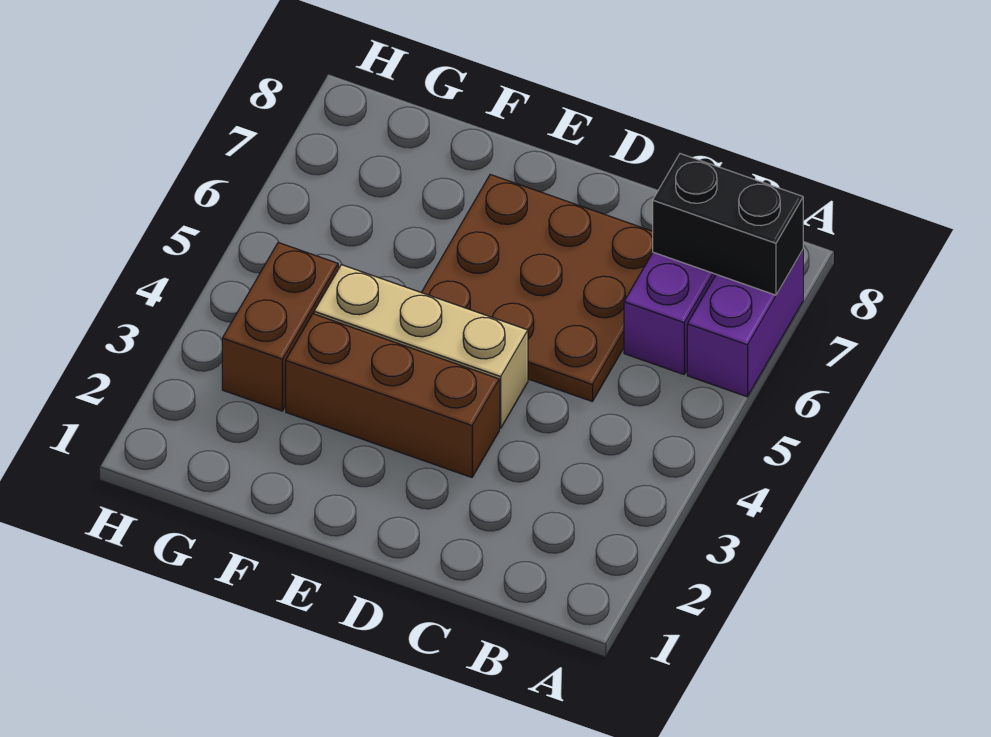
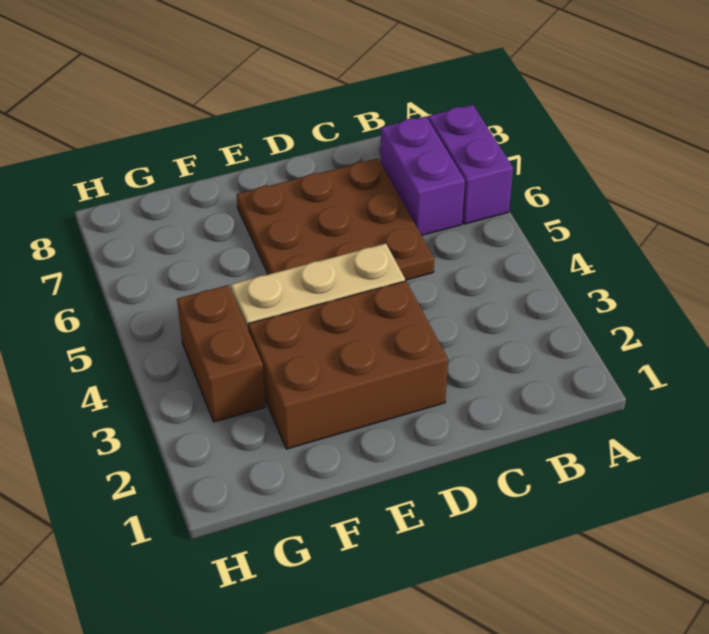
black 1x2 brick [653,154,803,295] -> none
brown 1x3 brick [286,314,499,477] -> brown 2x3 brick [248,281,448,449]

